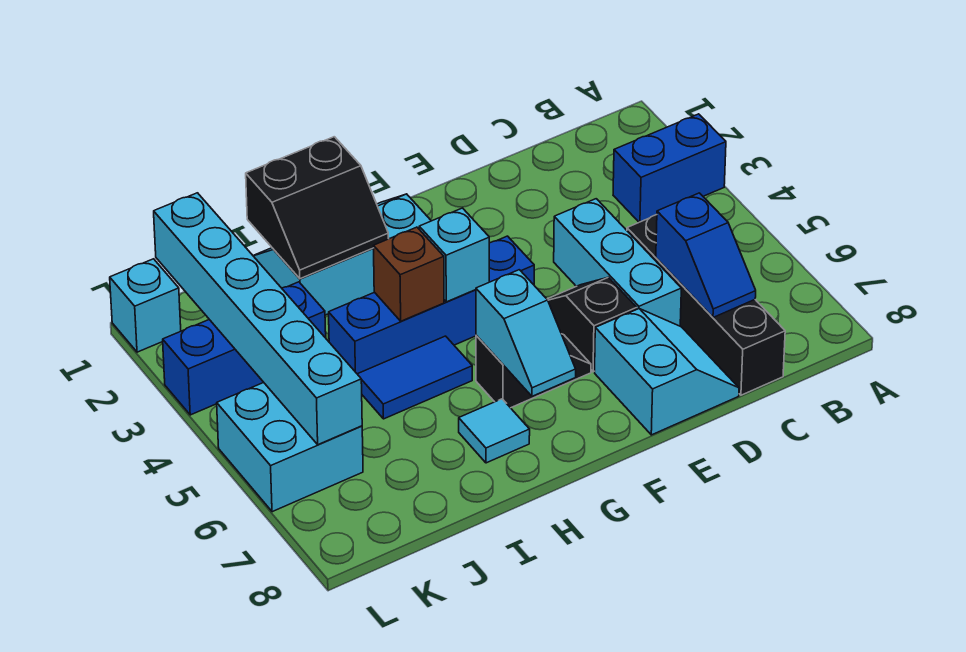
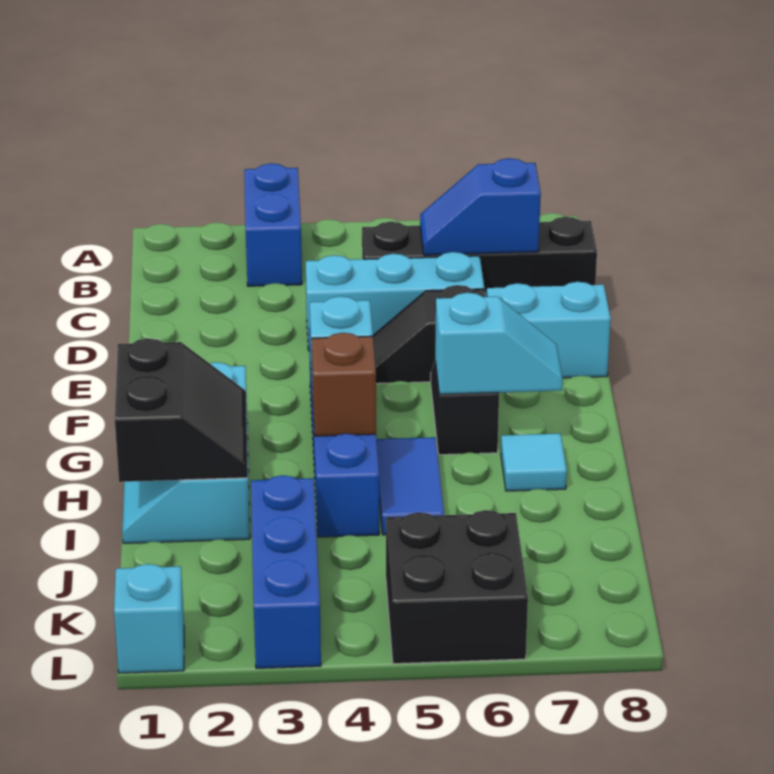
blue 1x2 slope [656,193,756,317] -> blue 1x2 slope turned to [420,158,541,255]
cyan 1x6 brick [154,193,362,445] -> none
cyan 2x2 brick [217,383,363,512] -> black 2x2 brick [386,510,528,664]

